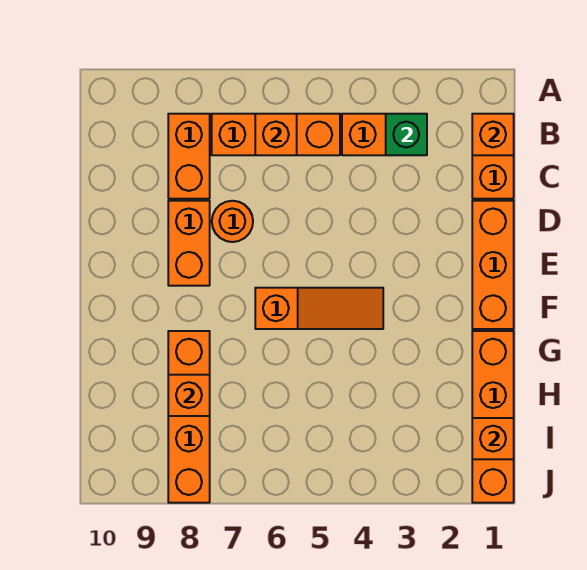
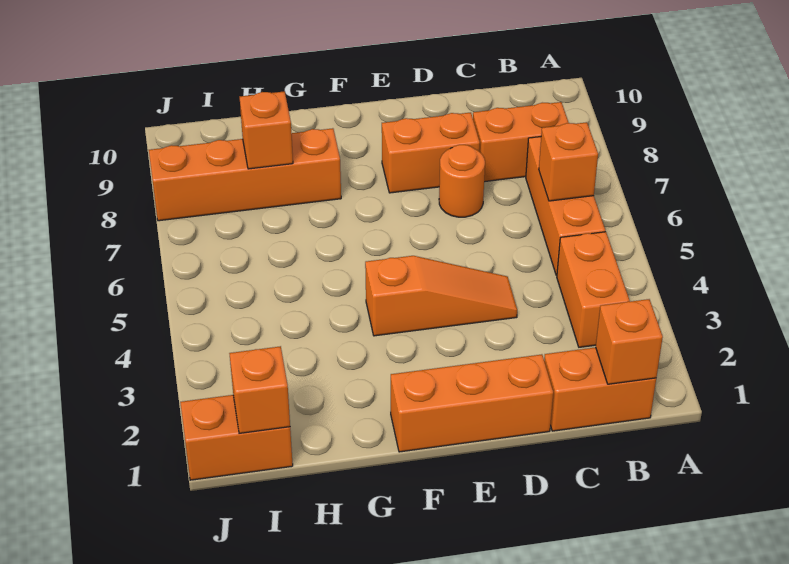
green 1x1 brick [386,114,427,155] -> none
orange 1x3 slope [255,288,383,329] -> orange 1x3 slope turned to [365,256,517,336]
orange 1x4 brick [472,331,514,503] -> orange 1x2 brick [180,395,293,480]

